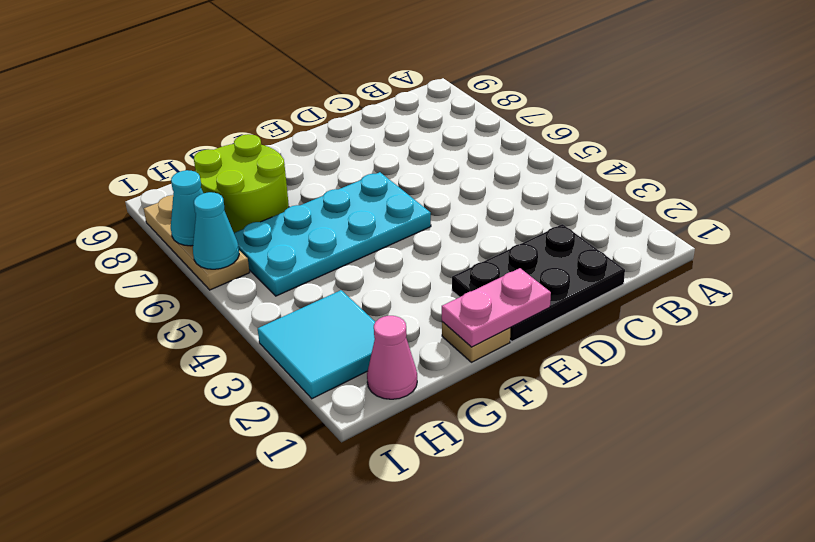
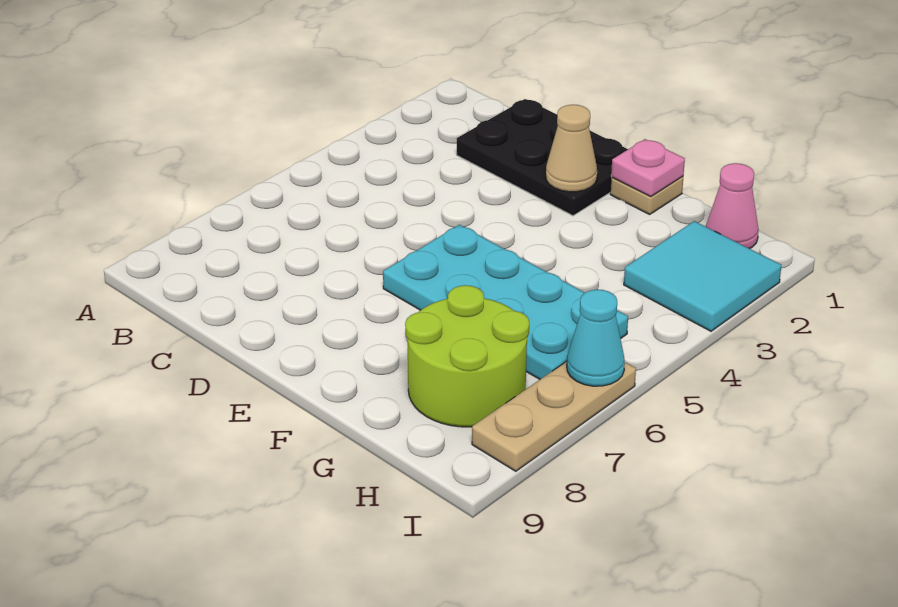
pink 1x2 plate [442,268,551,347] -> pink 1x1 plate [611,139,685,197]
none -> tan 1x1 cone [546,105,597,192]
cyan 1x1 cone [171,170,203,246] -> none

